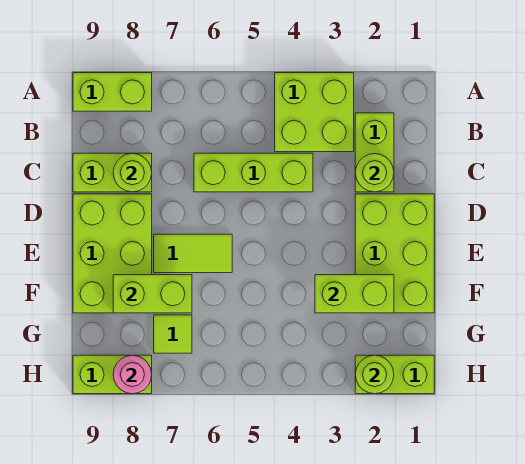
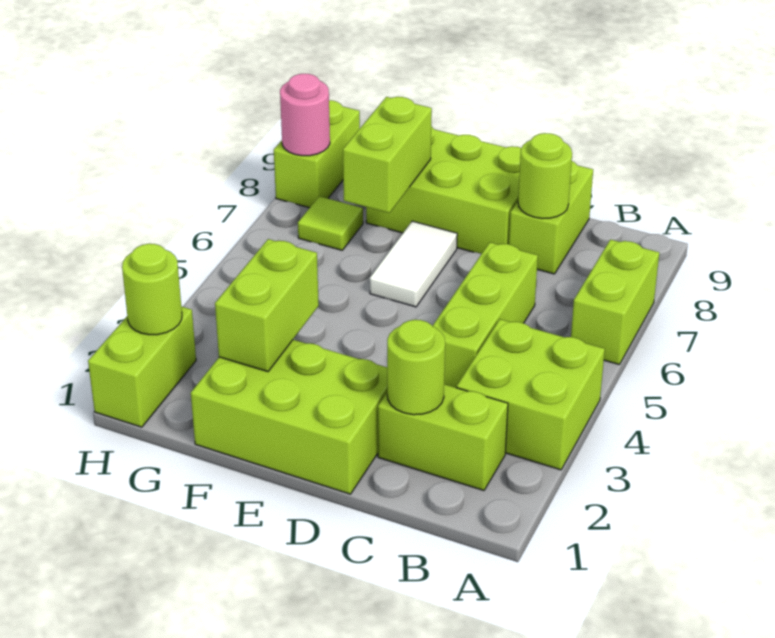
lime 1x2 brick [73,73,152,111] -> lime 1x2 brick moved to [571,239,659,365]
lime 1x2 tile [154,234,232,273] -> white 1x2 tile [370,221,457,307]

